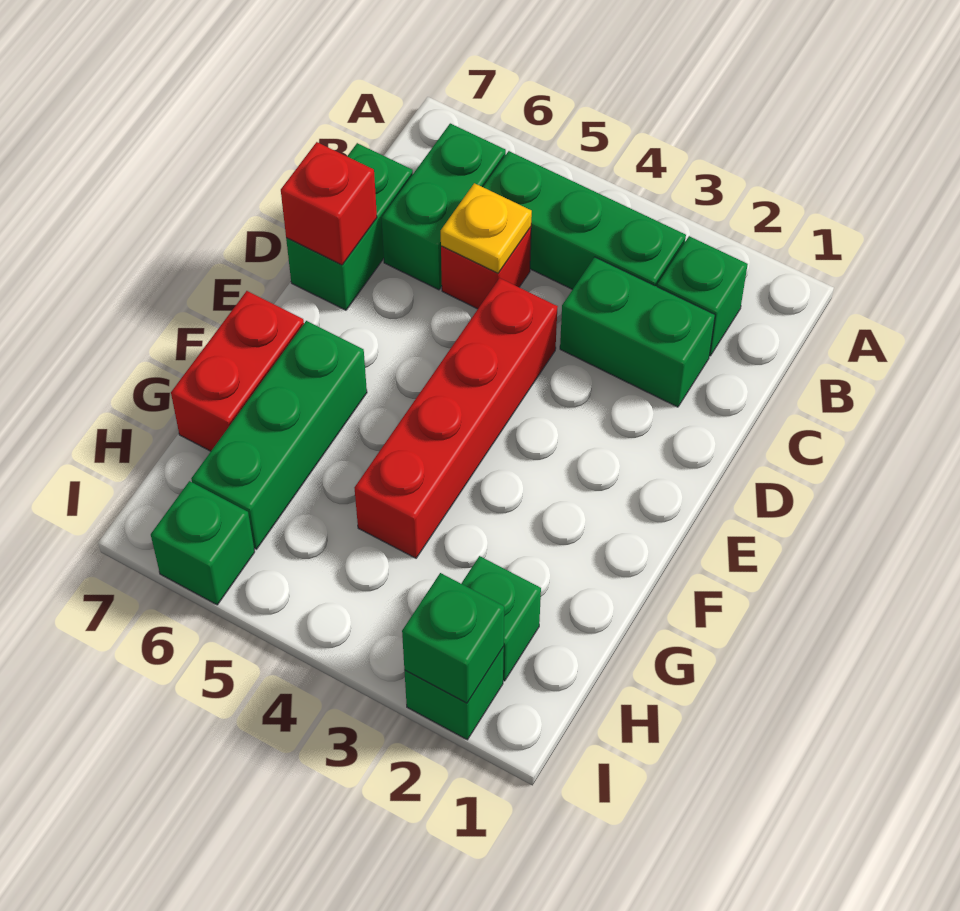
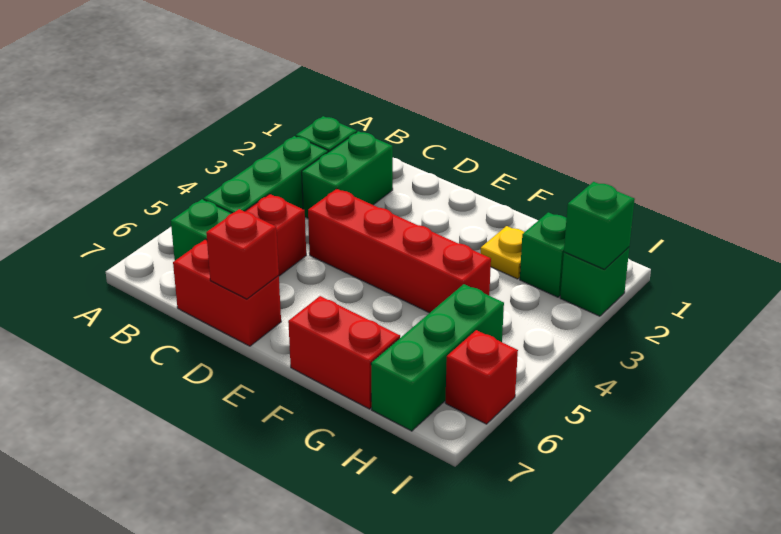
yellow 1x1 plate [441,183,532,273] -> yellow 1x1 plate moved to [481,226,524,279]
green 1x2 brick [286,143,413,310] -> red 1x2 brick [173,239,281,346]
green 1x3 brick [191,321,367,549] -> green 1x3 brick turned to [371,284,504,431]
green 1x1 brick [151,481,255,605] -> red 1x1 brick [445,330,518,424]

